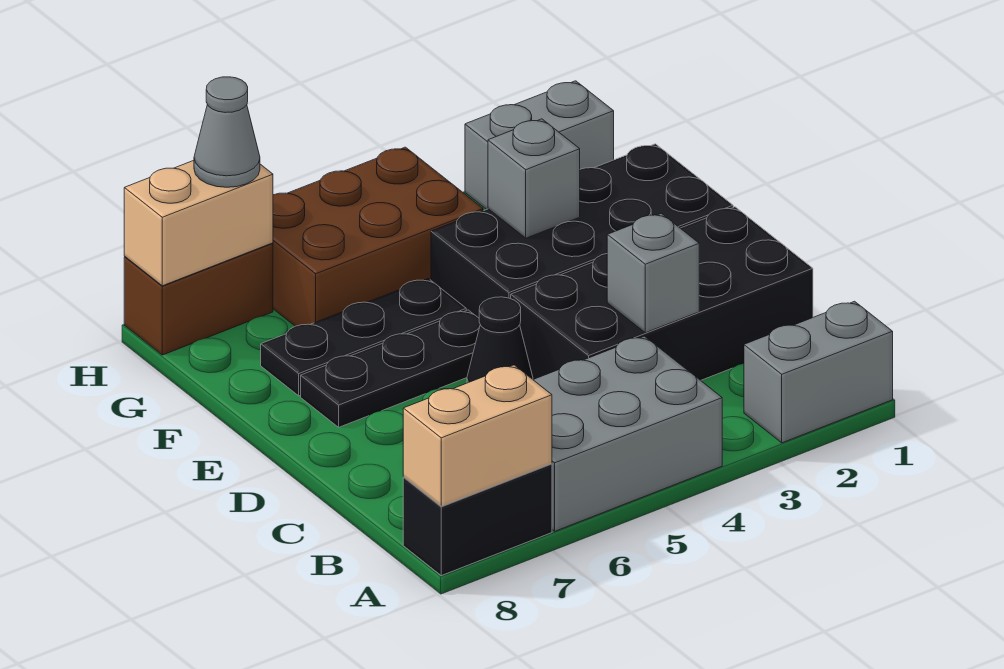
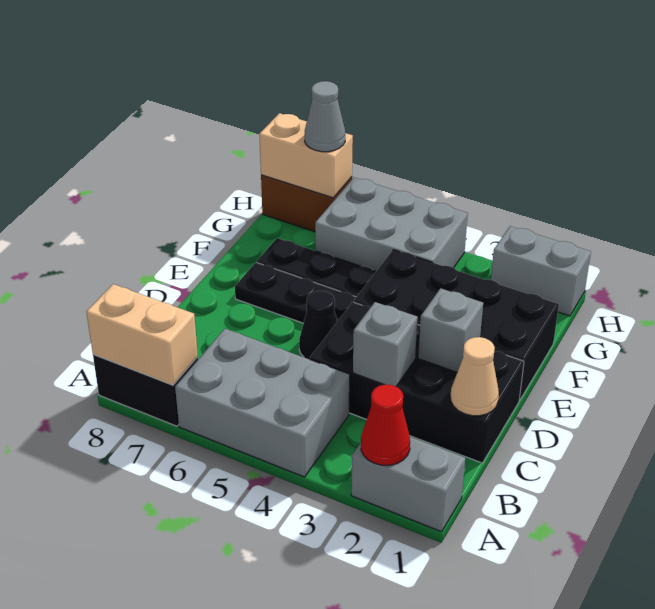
none -> red 1x1 cone [361,385,410,465]
none -> tan 1x1 cone [451,337,499,416]
grey 1x1 brick [488,119,580,238] -> grey 1x1 brick moved to [418,288,483,372]
brown 2x3 brick [273,147,483,326] -> grey 2x3 brick [315,178,468,271]

